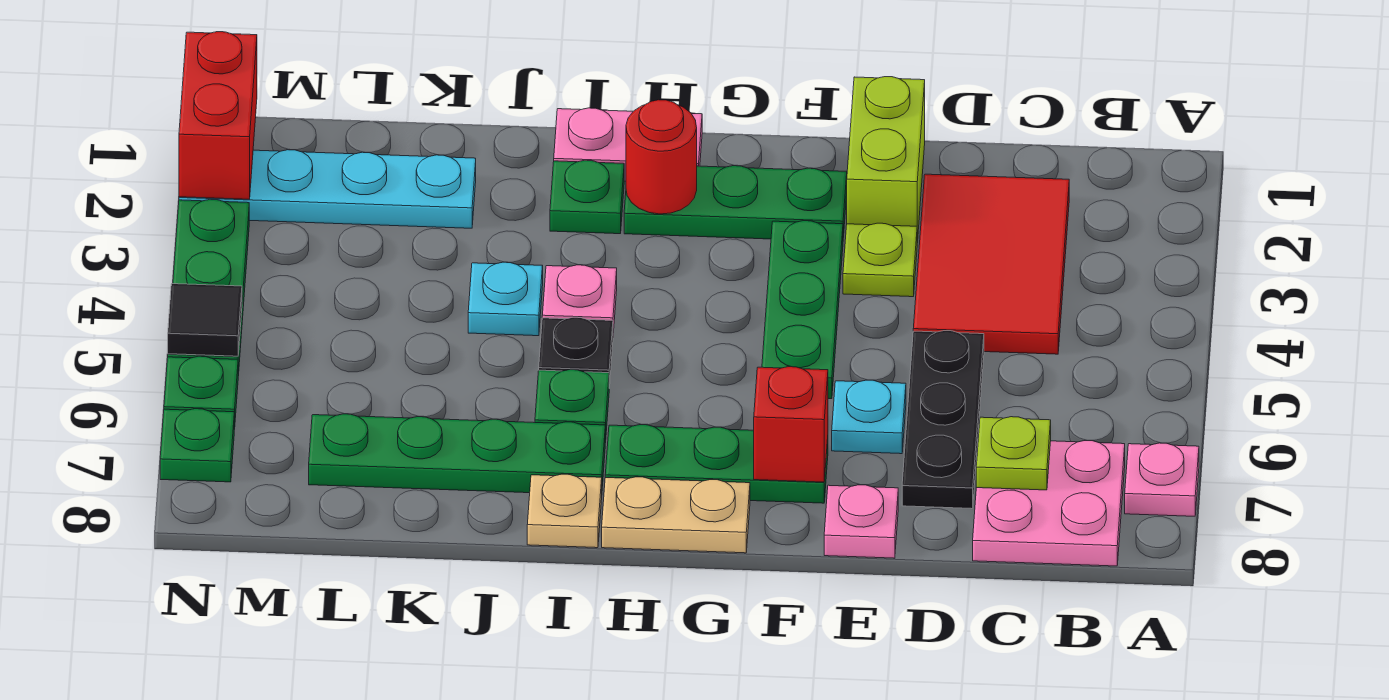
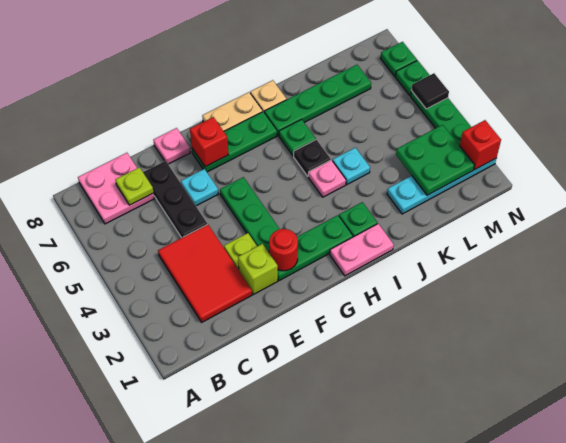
pink 1x1 plate [1125,443,1199,516] -> none
lime 1x2 brick [847,77,925,243] -> lime 1x1 brick [238,244,278,294]
red 1x1 round brick [626,100,697,214] -> red 1x1 round brick moved to [269,229,298,271]
none -> green 2x2 plate [396,125,474,195]
red 1x2 brick [179,32,257,199] -> red 1x1 brick [460,120,501,170]

